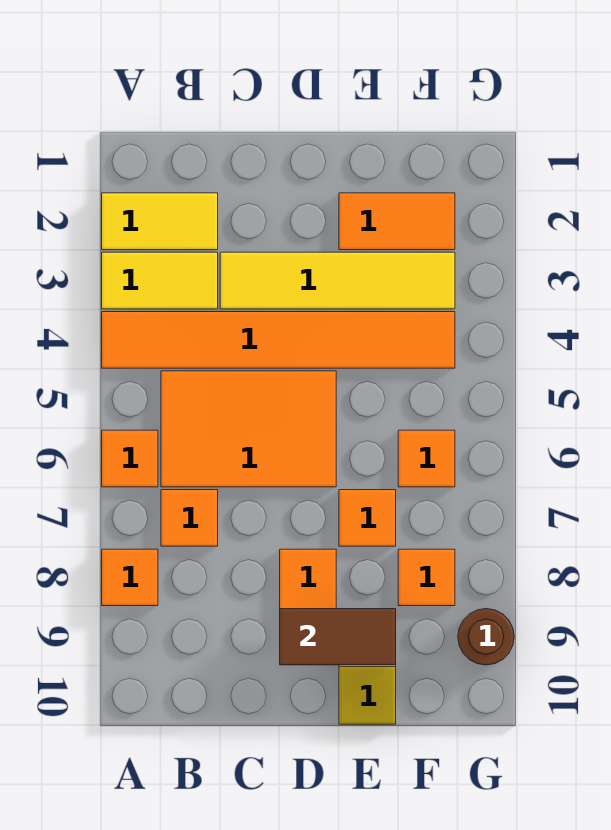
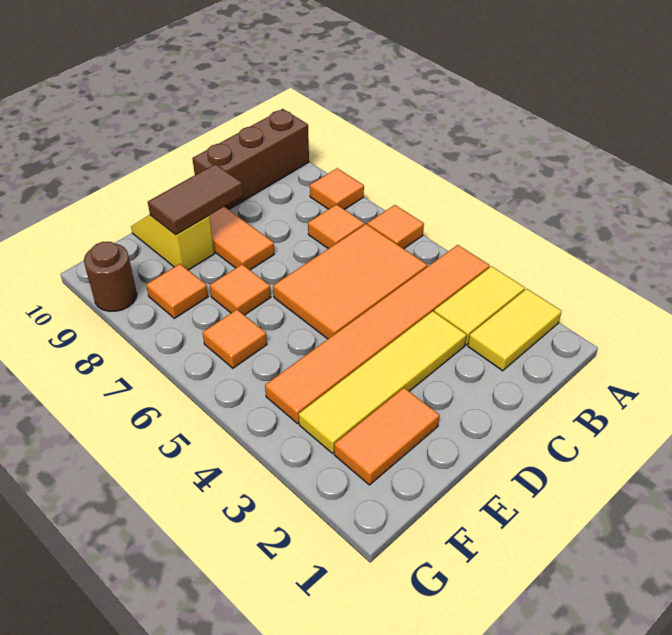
none -> brown 1x3 brick [192,109,309,210]

